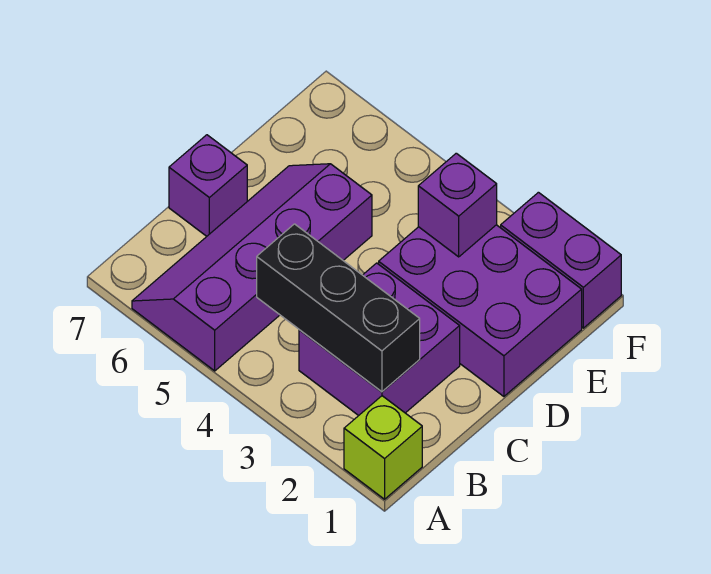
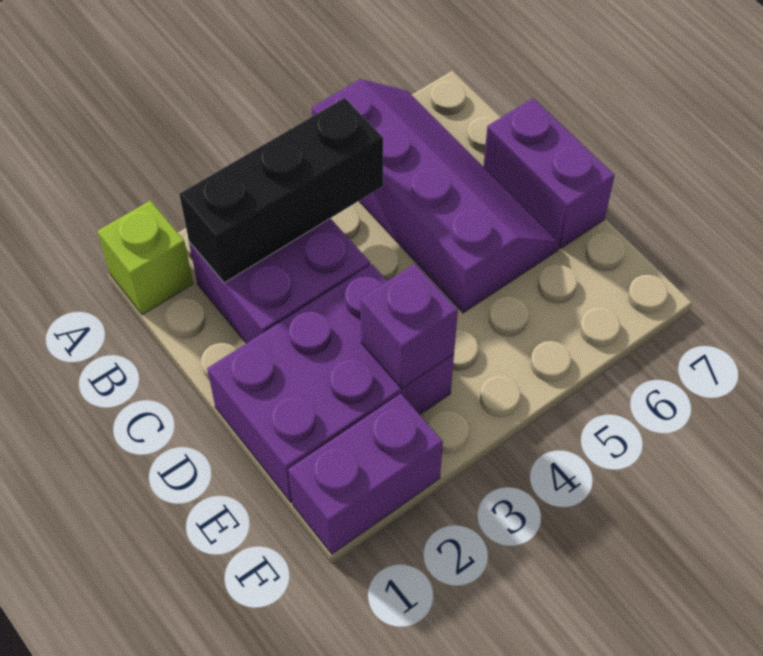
purple 1x1 brick [169,135,247,236] -> purple 1x2 brick [483,98,615,249]

